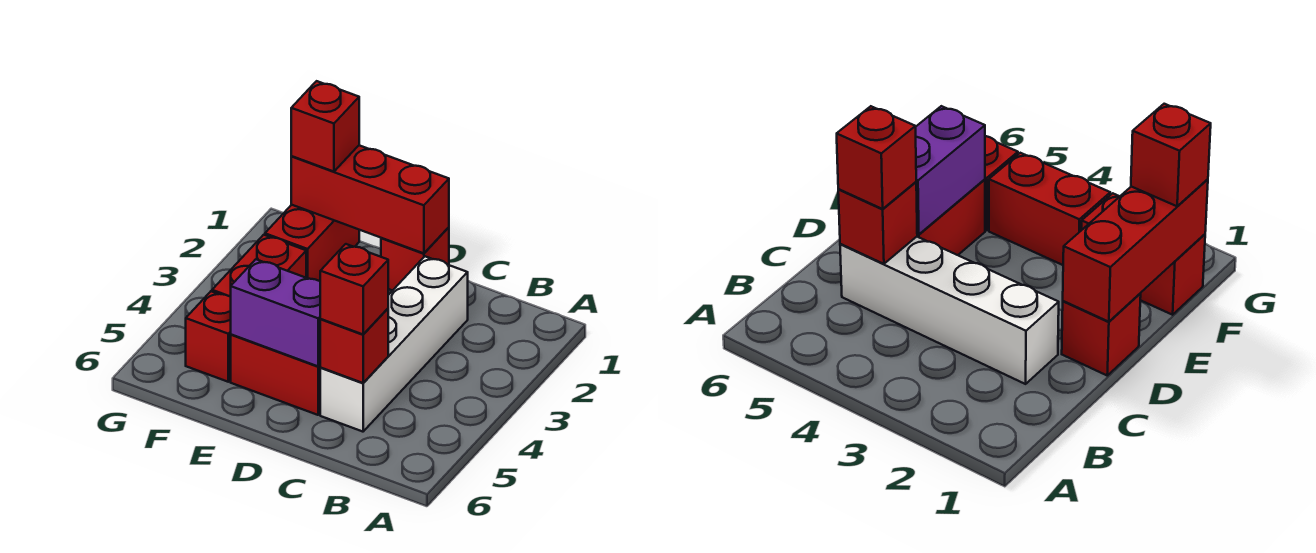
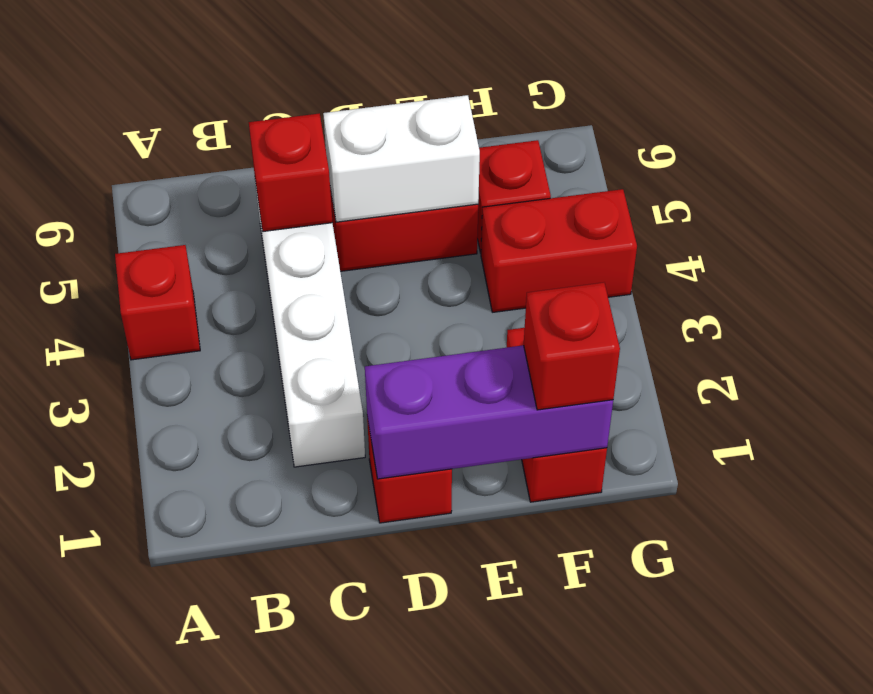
red 1x1 brick [320,244,388,334] -> red 1x1 brick moved to [115,245,200,360]
red 1x3 brick [291,145,449,253] -> purple 1x3 brick [365,345,613,479]
purple 1x2 brick [231,259,320,366] -> white 1x2 brick [323,95,480,222]
red 1x2 brick [212,235,306,297] -> red 1x2 brick turned to [481,189,637,312]

